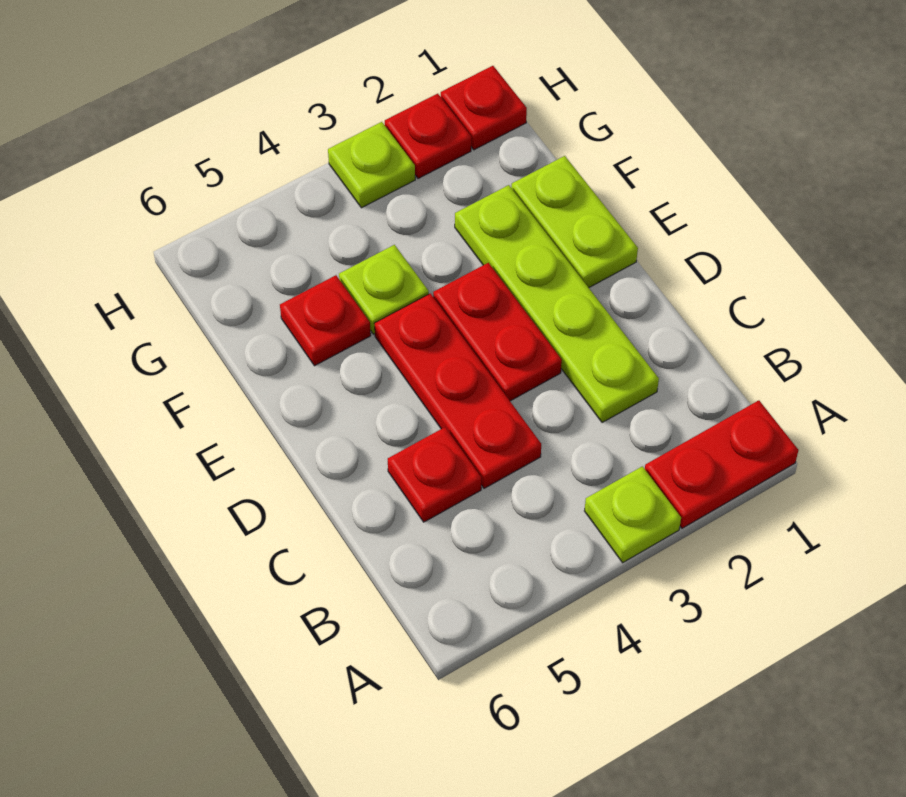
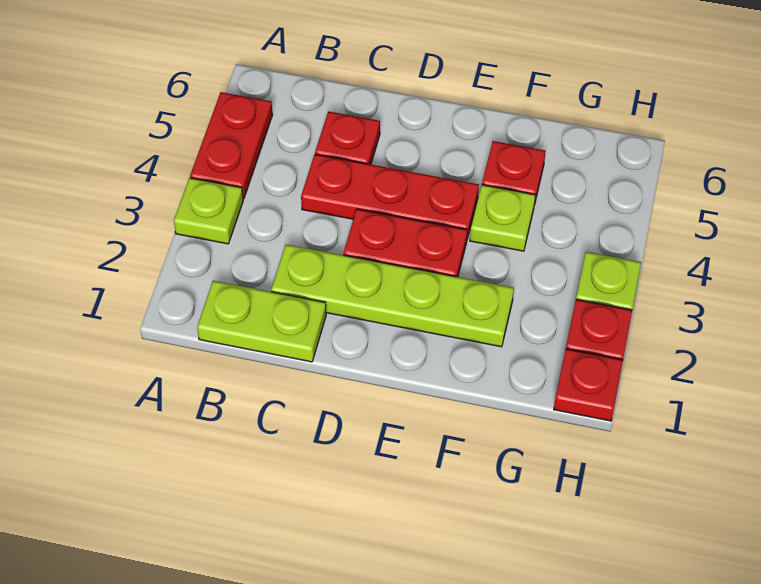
red 1x2 plate [645,400,798,528] -> red 1x2 plate moved to [190,92,273,199]
lime 1x2 plate [511,156,638,288] -> lime 1x2 plate moved to [197,281,326,362]

